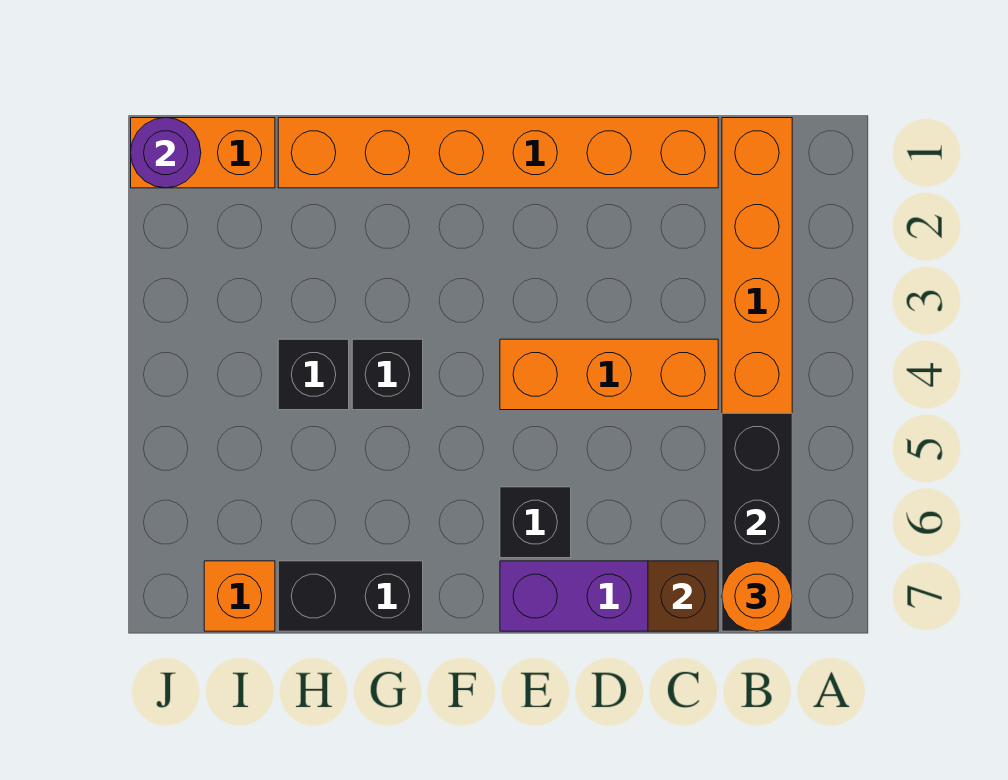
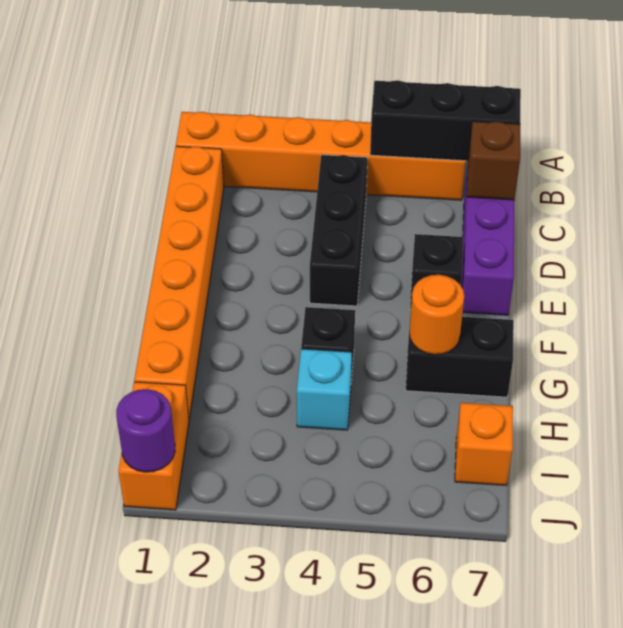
orange 1x1 round brick [722,561,792,631] -> orange 1x1 round brick moved to [409,275,464,355]
orange 1x3 brick [500,339,718,410] -> black 1x3 brick [310,155,367,306]
black 1x2 brick [278,561,423,631] -> black 1x2 brick turned to [406,314,514,397]
black 1x1 brick [278,339,349,410] -> cyan 1x1 brick [297,349,352,430]

